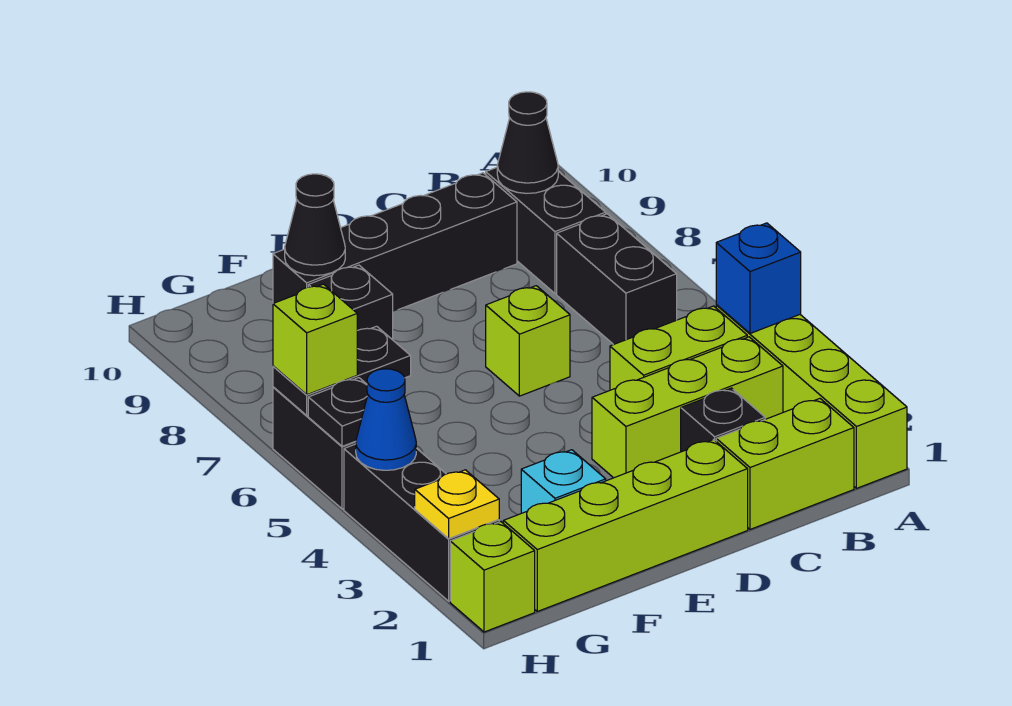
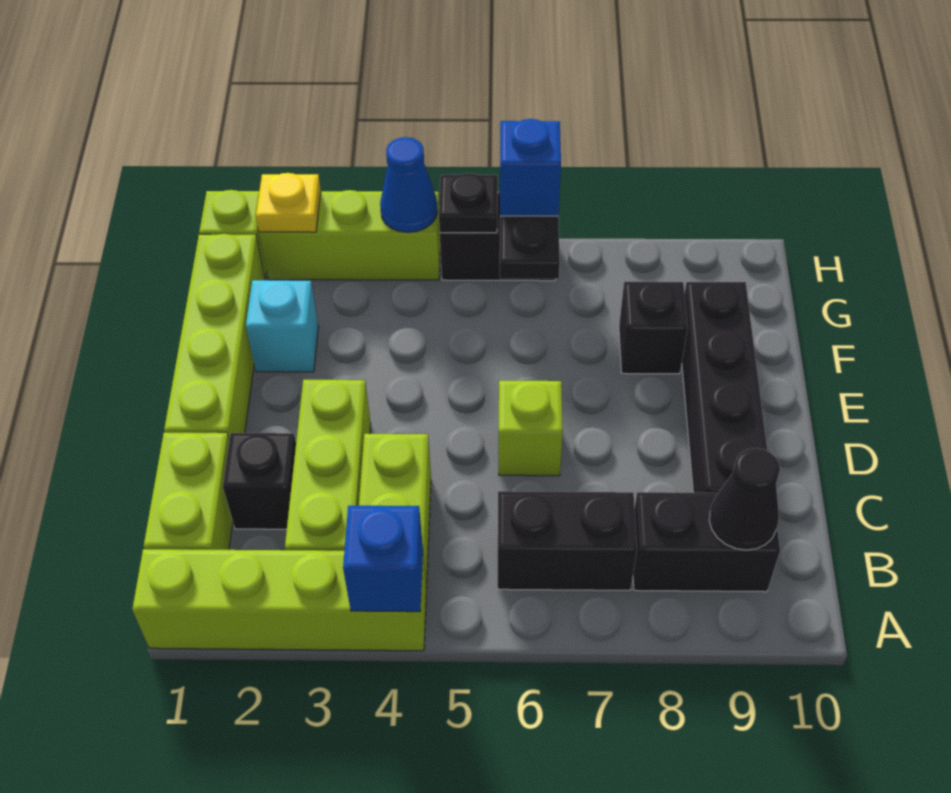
black 1x1 cone [285,174,345,276] -> none
black 1x3 brick [344,444,499,601] -> lime 1x3 brick [259,190,440,280]
lime 1x1 brick [273,284,357,395] -> blue 1x1 brick [500,119,561,216]

